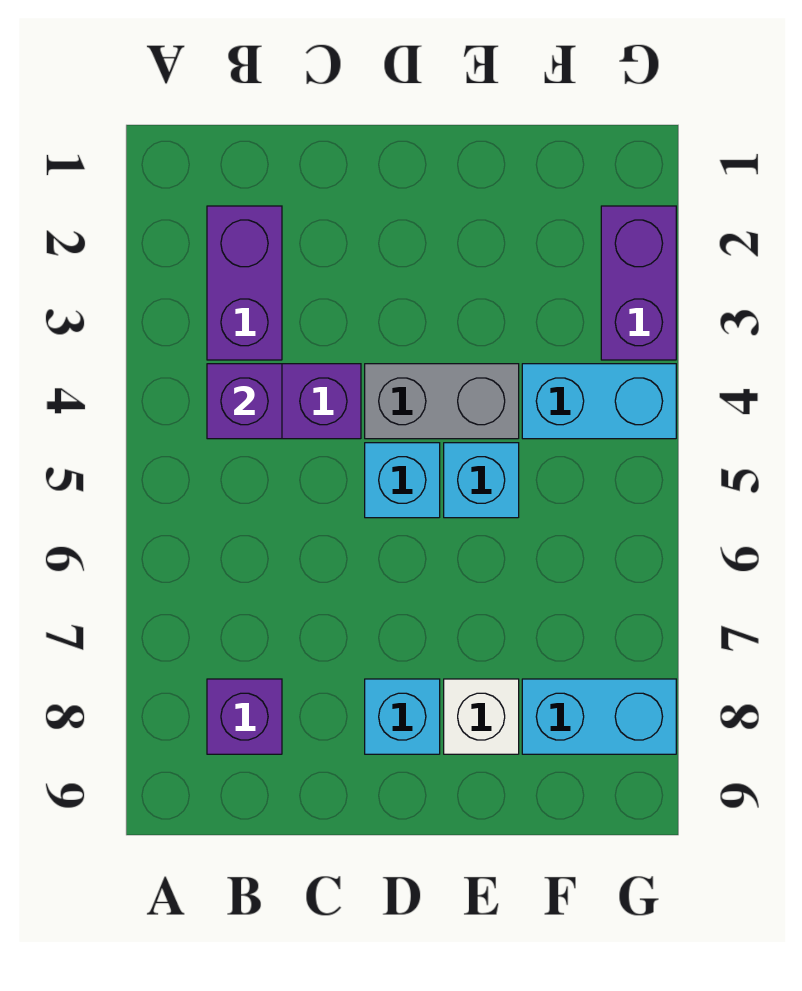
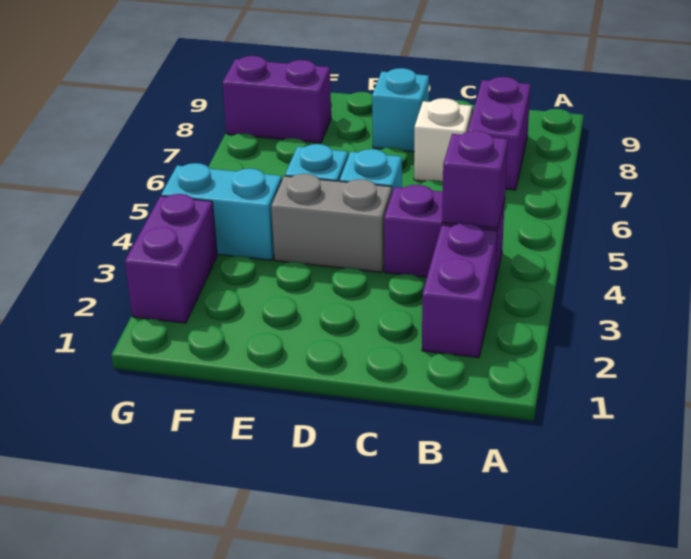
purple 1x1 brick [207,679,282,754] -> purple 1x2 brick [468,77,531,190]
white 1x1 brick [444,679,519,754] -> white 1x1 brick moved to [414,98,472,181]
cyan 1x2 brick [522,679,676,754] -> purple 1x2 brick [222,56,331,143]

